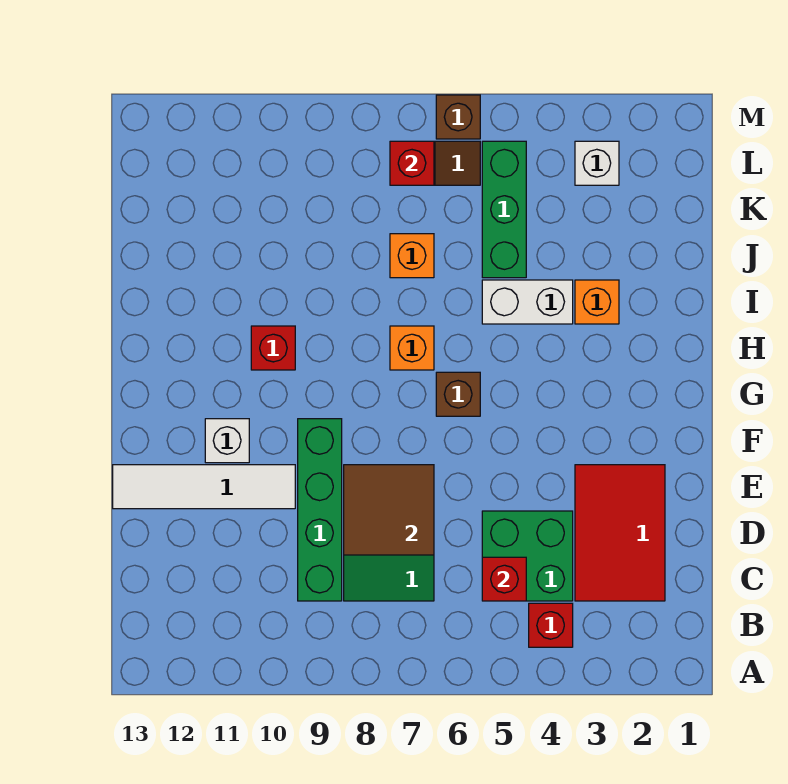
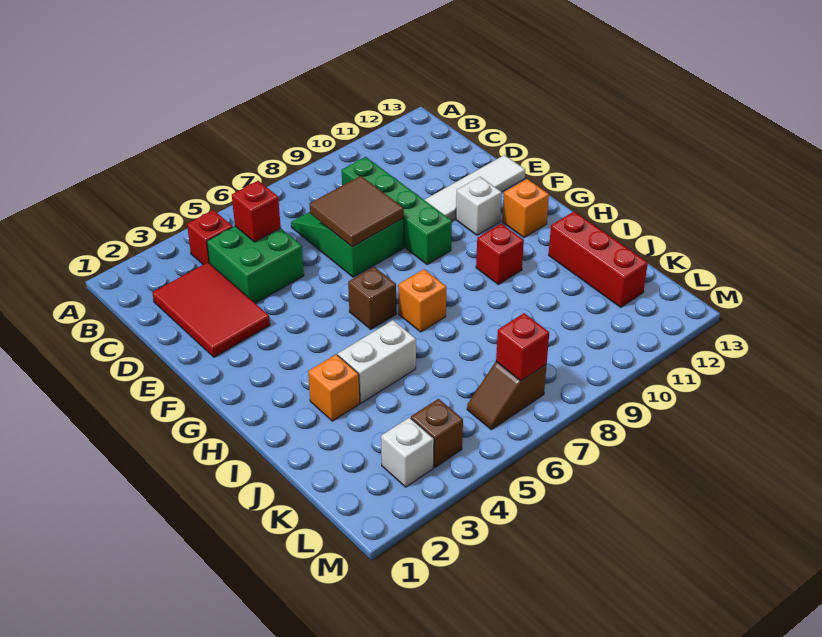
none -> red 1x3 brick [549,212,648,307]
green 1x3 brick [482,141,526,278] -> none
orange 1x1 brick [390,234,434,278] -> orange 1x1 brick moved to [502,179,549,237]
brown 1x1 brick [436,95,480,139] -> brown 1x1 brick moved to [411,399,463,467]

